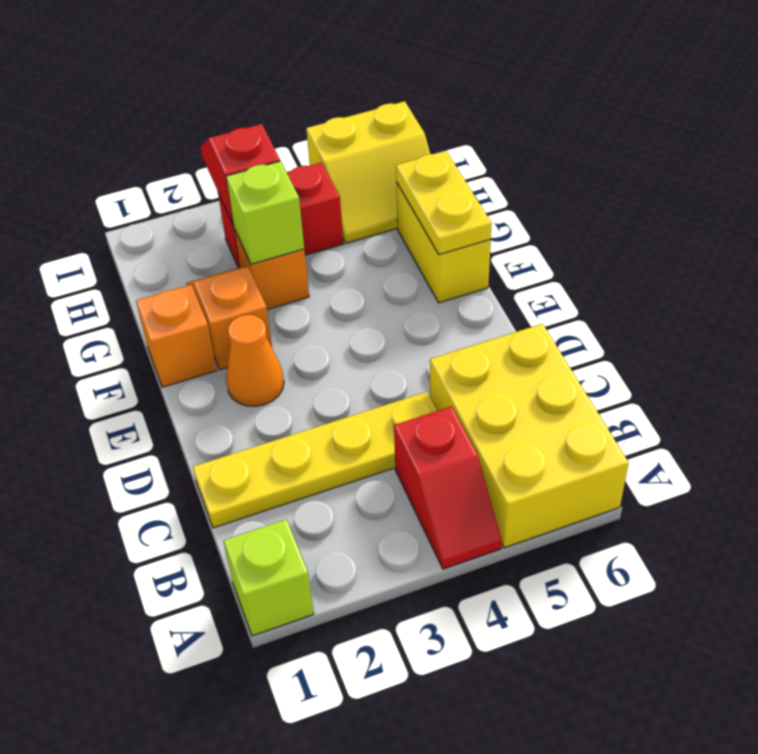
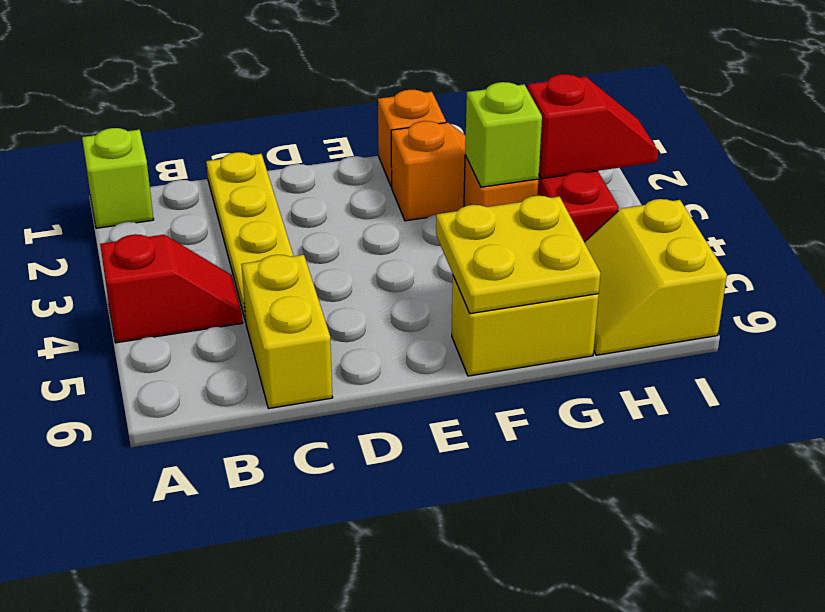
red 1x2 slope [394,406,502,569] -> red 1x2 slope turned to [100,234,243,343]
yellow 2x3 brick [430,324,629,548] -> yellow 1x2 brick [241,255,333,409]
orange 1x1 cone [226,315,284,406] -> none
yellow 1x2 plate [396,151,492,255] -> yellow 2x2 plate [436,196,601,314]

